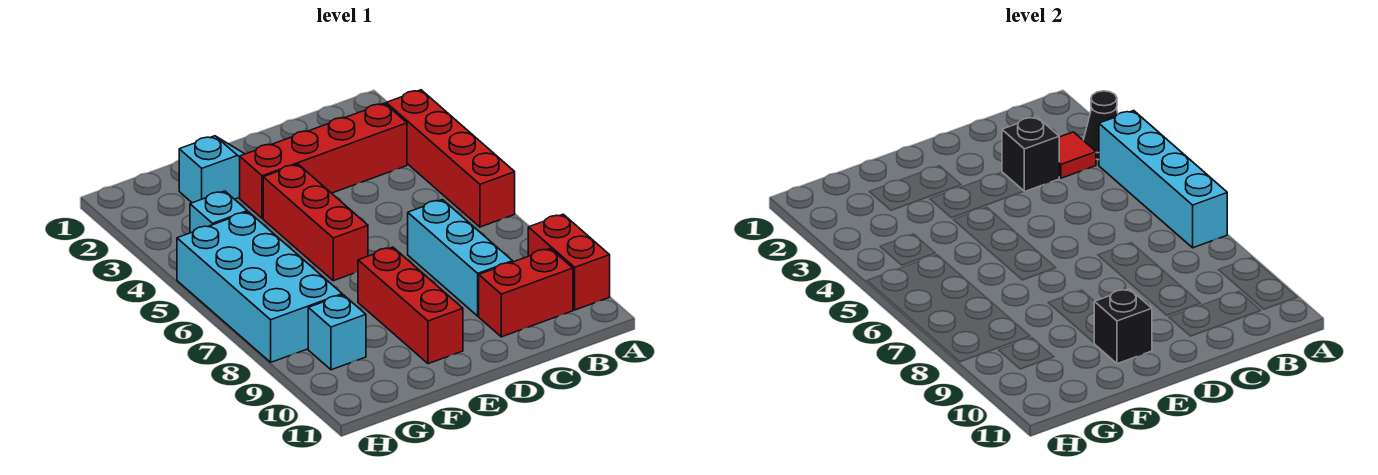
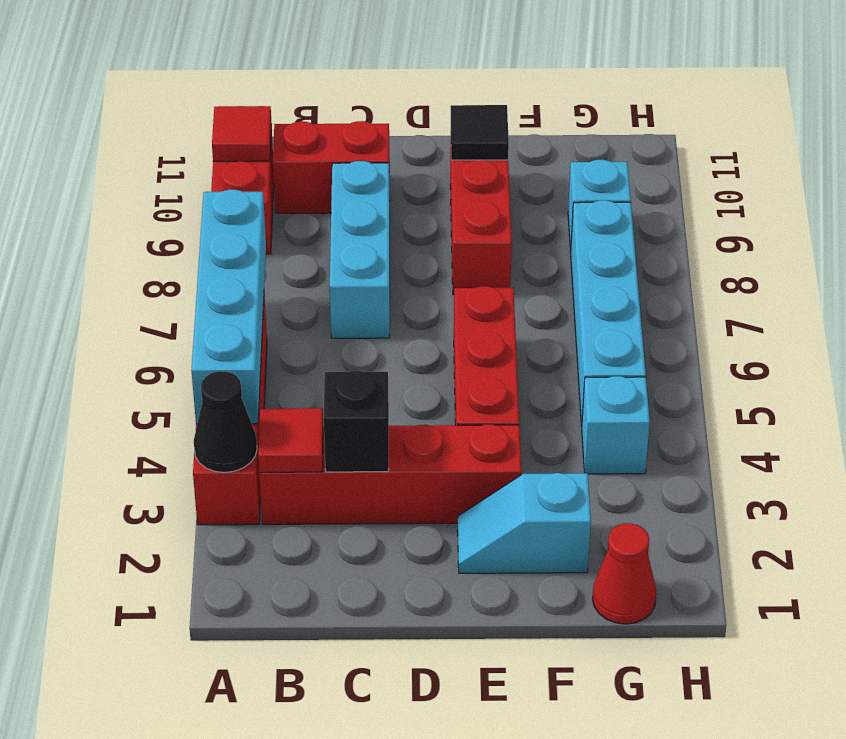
none -> red 1x1 tile [212,106,272,161]
black 1x1 brick [1094,289,1152,364] -> black 1x1 tile [451,105,509,160]
none -> red 1x1 cone [592,523,657,624]
cyan 2x4 brick [177,212,342,362] -> cyan 1x4 brick [571,200,646,426]

